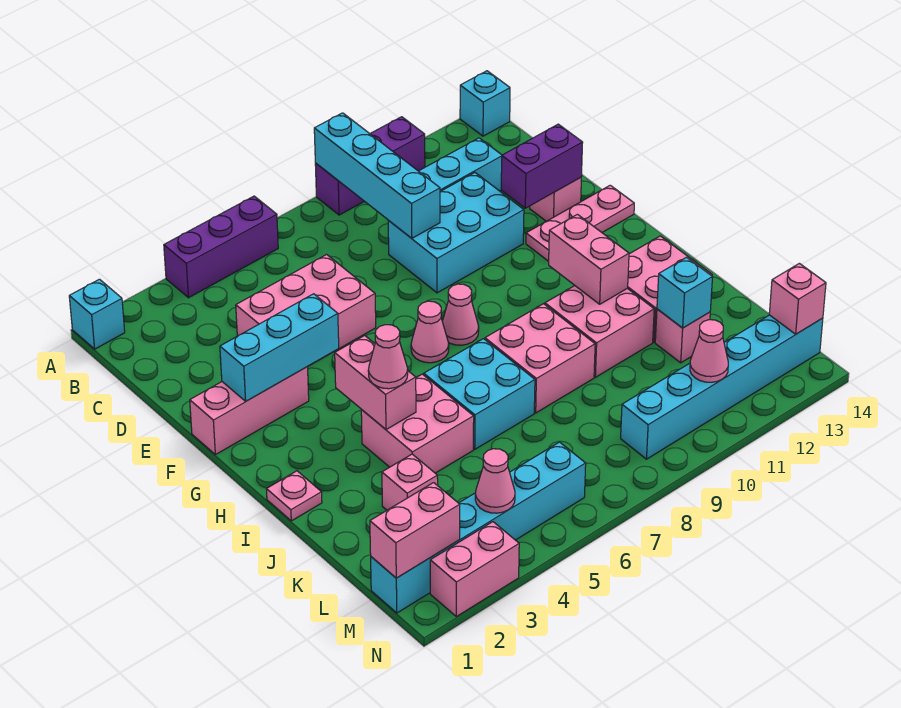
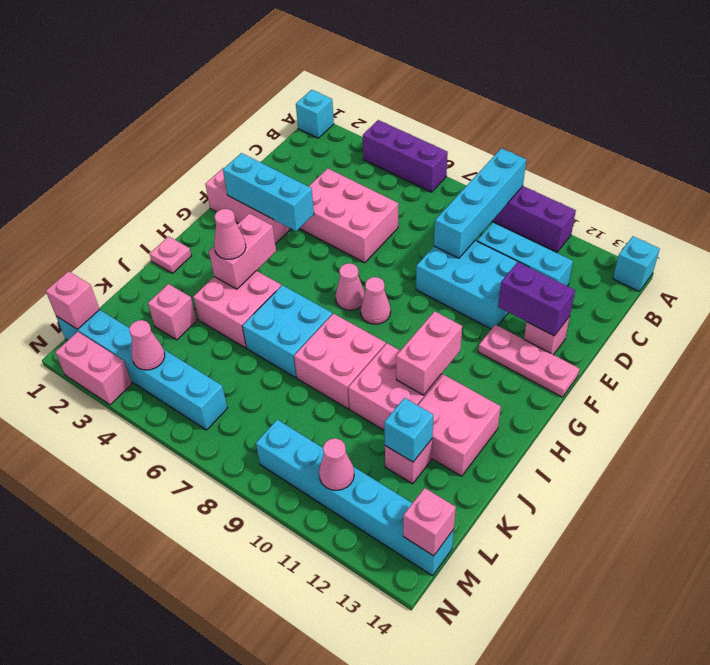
pink 1x2 brick [370,483,460,578] -> pink 1x1 brick [46,271,100,329]

